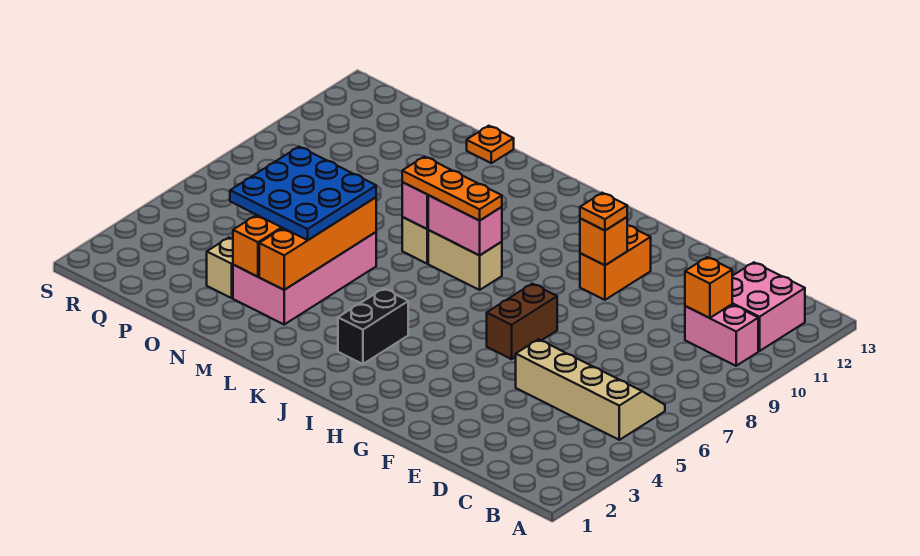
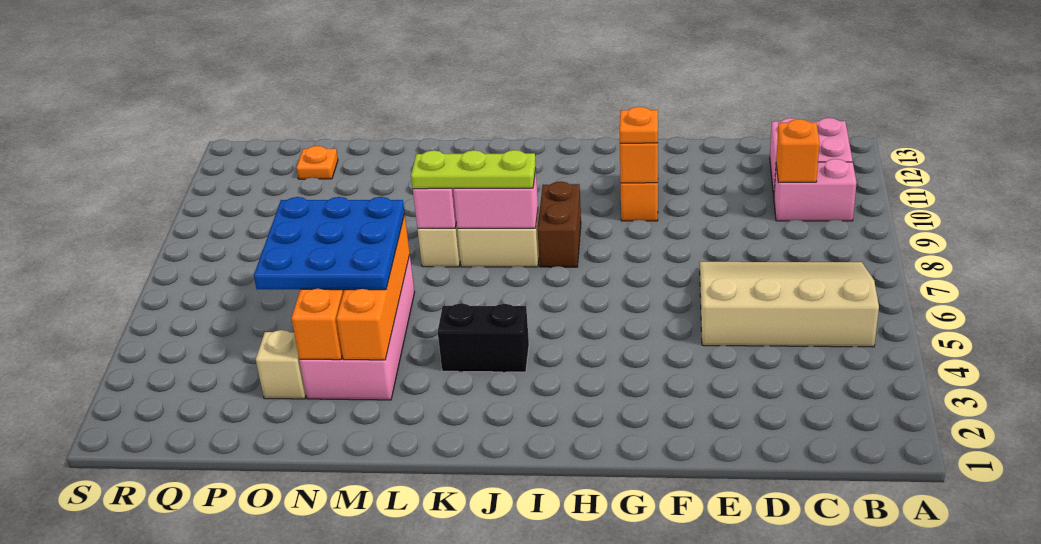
tan 2x4 slope [516,339,665,440] -> tan 3x4 slope [700,262,879,347]
brown 1x2 brick [487,284,557,359] -> brown 1x2 brick moved to [538,181,581,267]
black 1x2 brick [338,289,408,364] -> black 1x2 brick turned to [438,303,529,372]
orange 1x3 plate [402,156,502,221] -> lime 1x3 plate [411,150,536,189]
orange 1x1 plate [467,126,514,163] -> orange 1x1 plate moved to [296,146,338,179]

